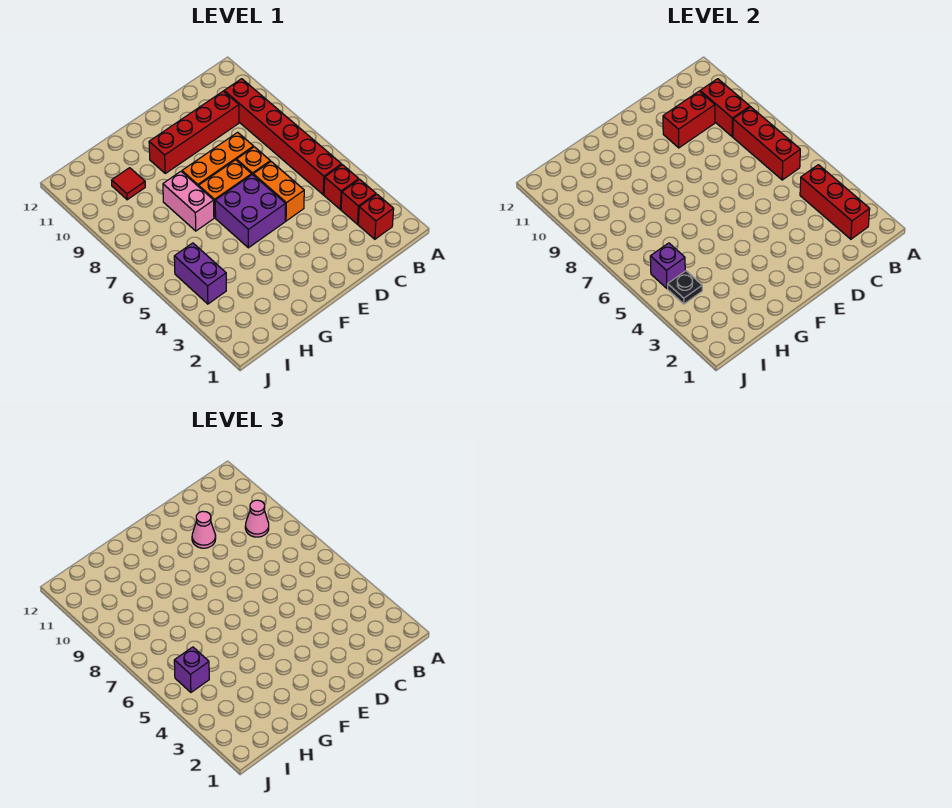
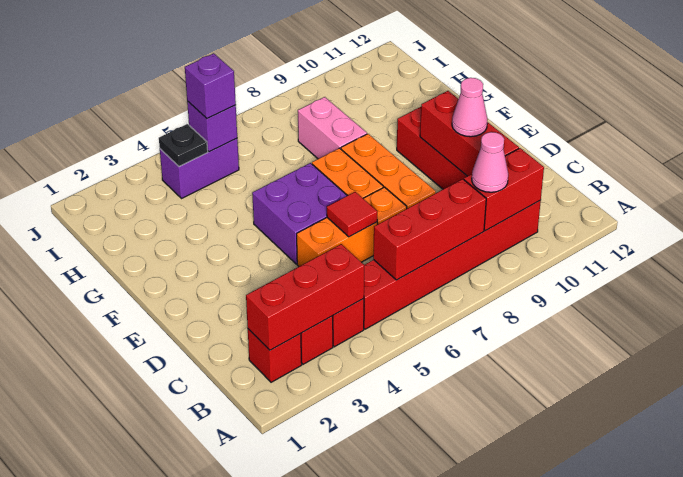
red 1x2 brick [663,91,715,148] -> red 1x3 brick [420,91,519,176]
pink 1x2 brick [163,172,214,231] -> pink 1x2 brick turned to [298,97,367,159]
red 1x1 tile [112,168,145,200] -> red 1x1 tile moved to [327,192,377,237]

